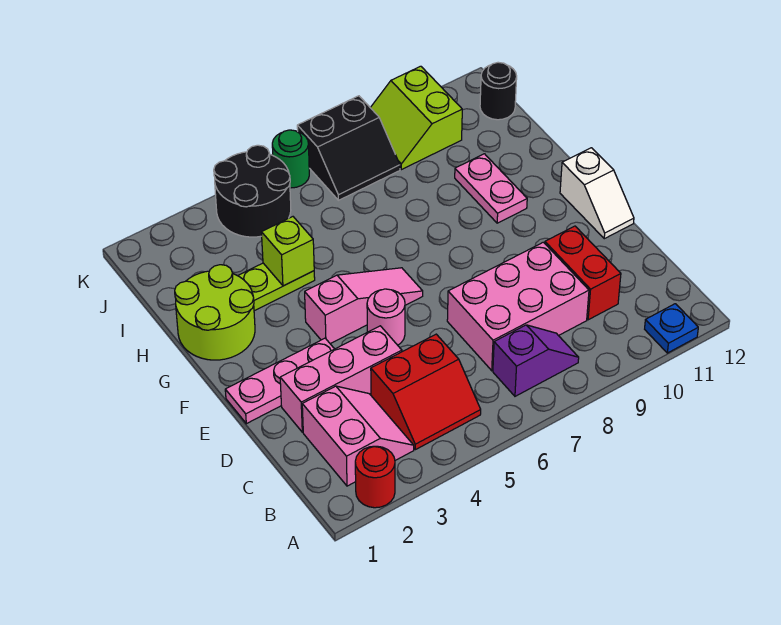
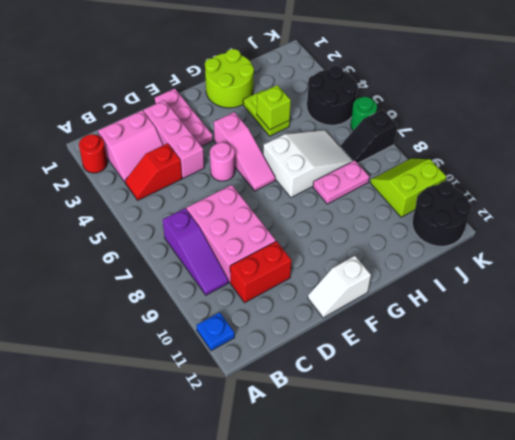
red 2x2 slope [371,334,481,450] -> red 1x2 slope [125,143,182,200]
purple 1x2 slope [493,325,579,396] -> purple 1x3 slope [163,208,228,295]
none -> white 2x3 slope [263,130,352,197]
pink 1x2 plate [455,154,527,223] -> pink 1x2 plate moved to [313,160,369,204]
black 2x2 slope [297,96,400,200] -> black 1x2 slope [340,110,398,163]
black 1x1 round brick [480,62,517,120] -> black 2x2 round brick [412,181,472,246]

